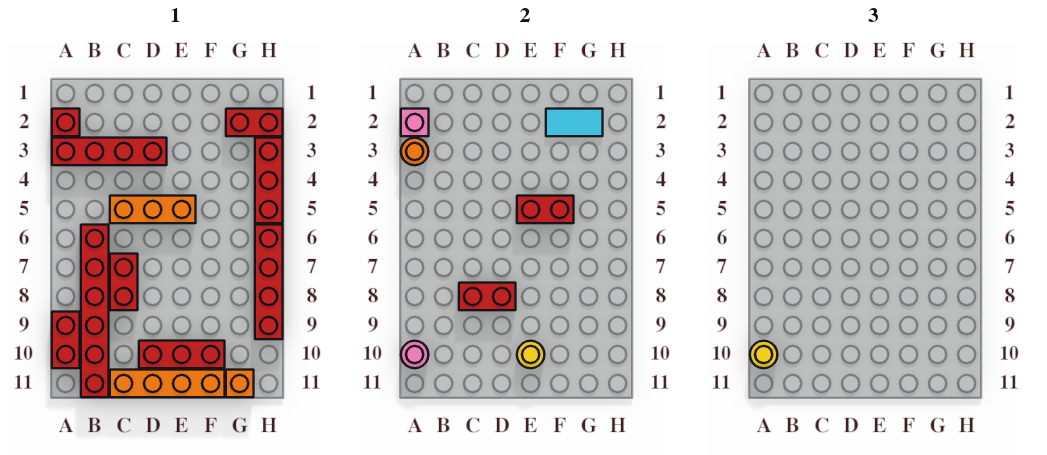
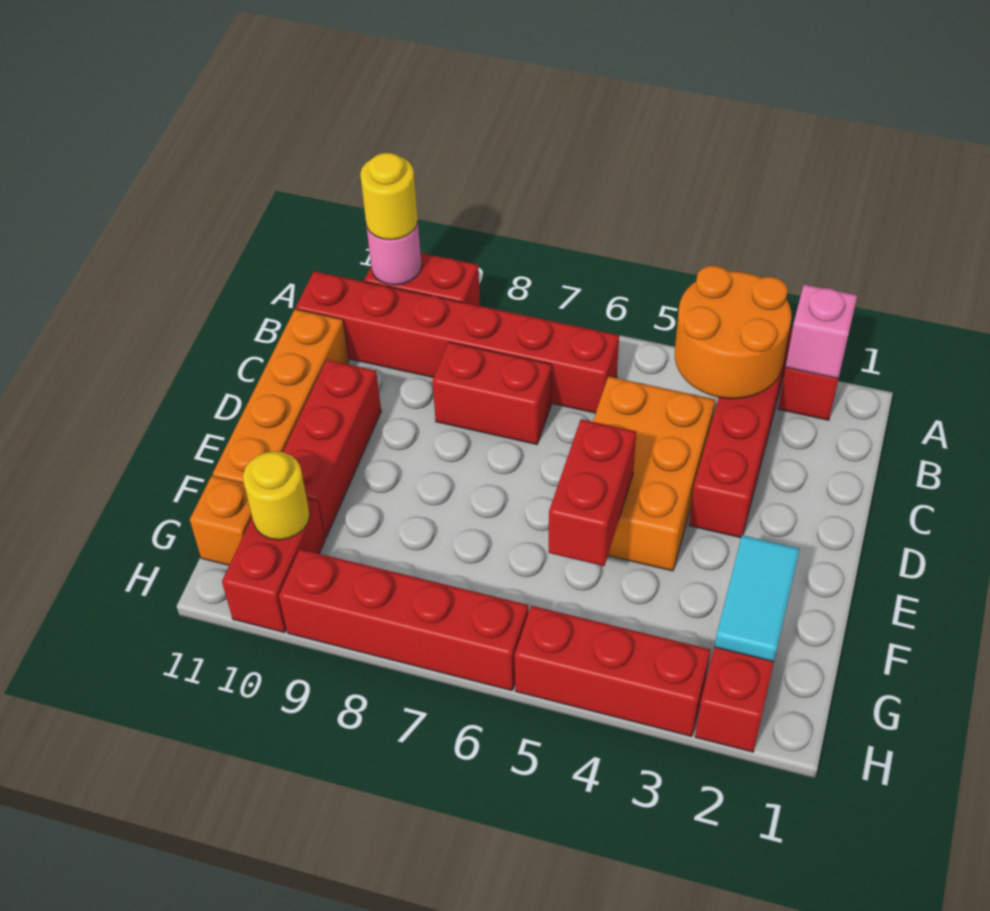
orange 1x1 round brick [401,138,429,165] -> orange 2x2 round brick [675,266,792,399]
orange 1x3 brick [110,196,196,223] -> orange 2x3 brick [593,376,715,571]
red 1x2 brick [459,283,516,310] -> red 1x2 brick moved to [222,499,325,633]
yellow 1x1 round brick [517,341,545,368] -> yellow 1x1 round brick moved to [243,451,310,540]

